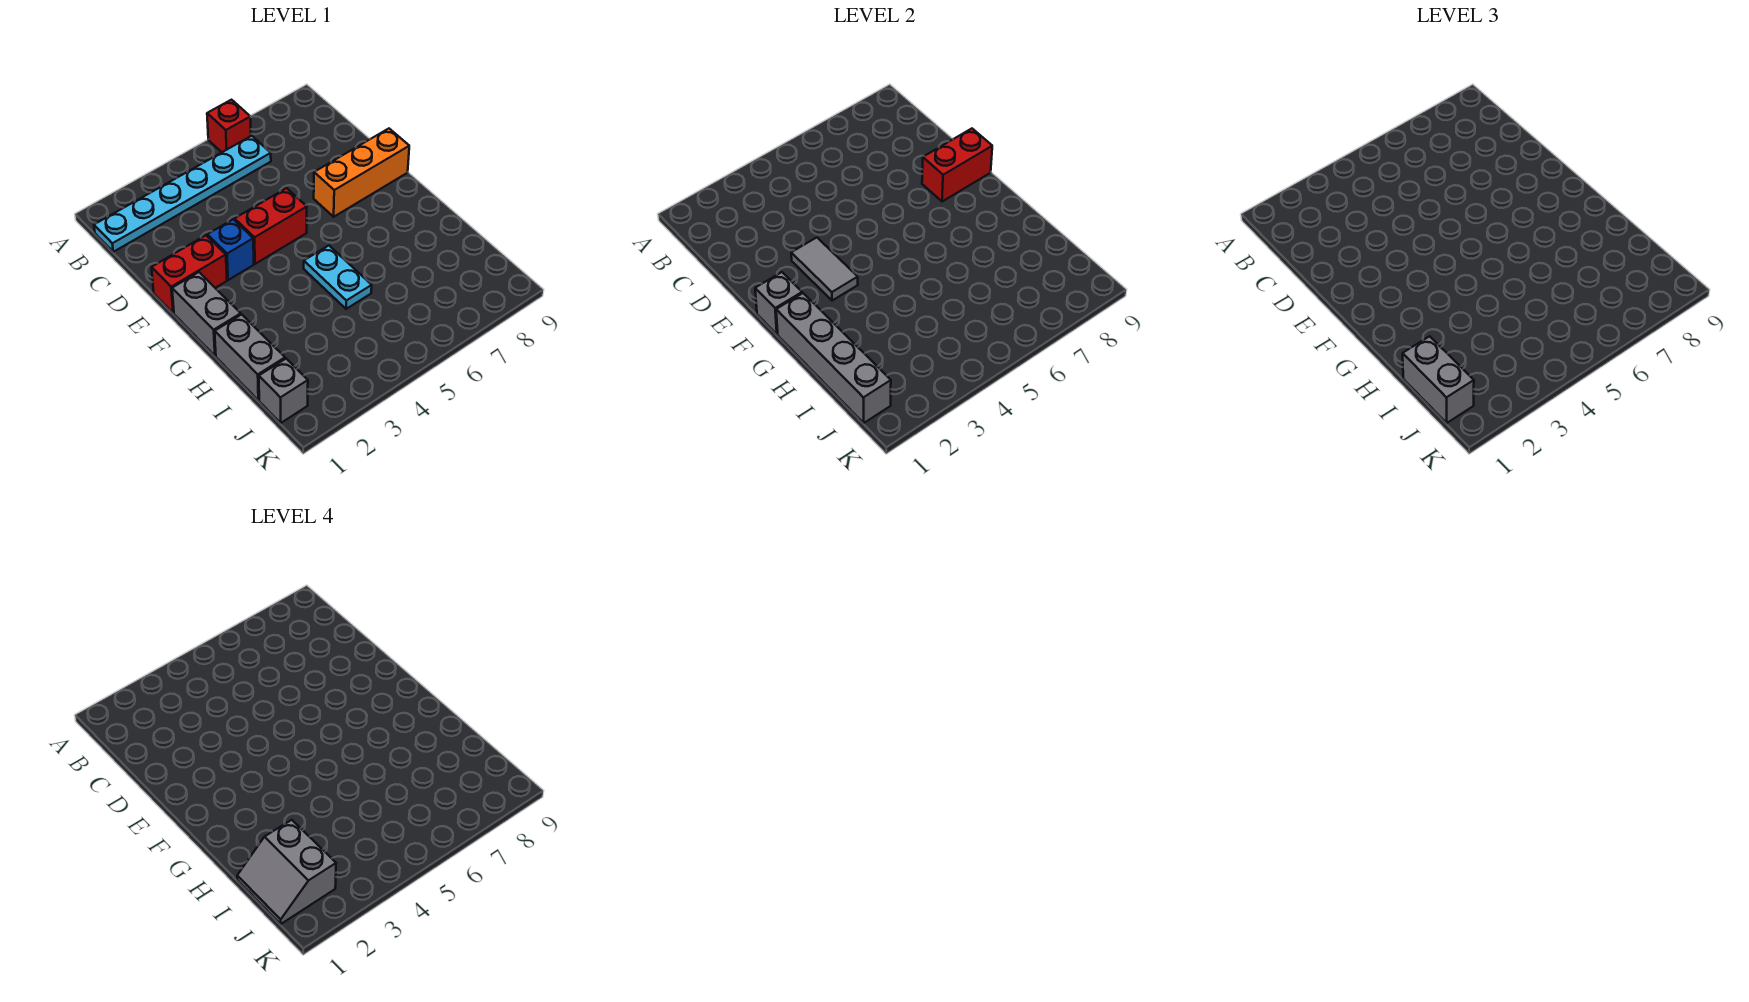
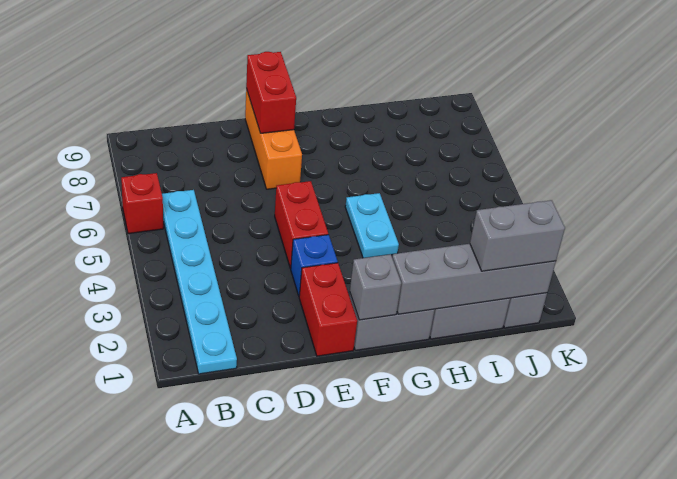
grey 1x2 tile [791,238,858,301] -> none
cyan 1x2 plate [304,246,372,309] -> cyan 1x2 plate turned to [345,193,399,258]
grey 2x2 slope [237,820,336,924] -> none

